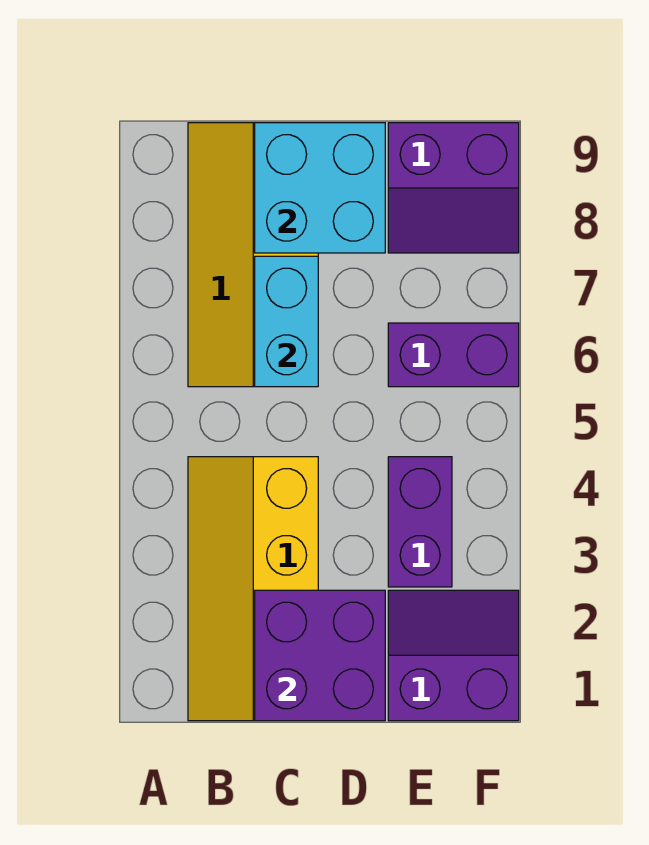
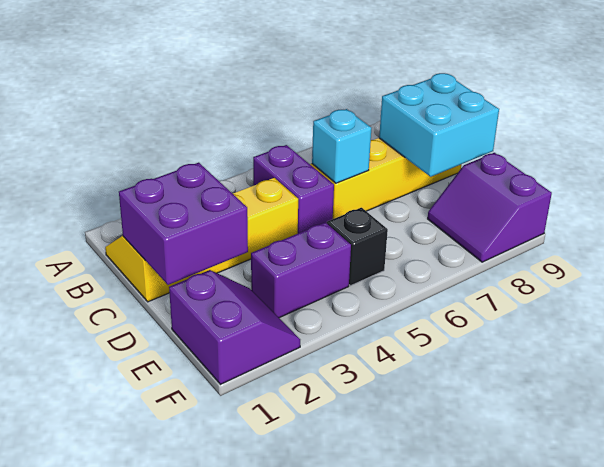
cyan 1x2 brick [255,256,318,387] -> cyan 1x1 brick [312,109,371,183]
none -> black 1x1 brick [327,208,388,286]
purple 1x2 brick [388,323,519,387] -> purple 1x2 brick moved to [253,145,334,233]

